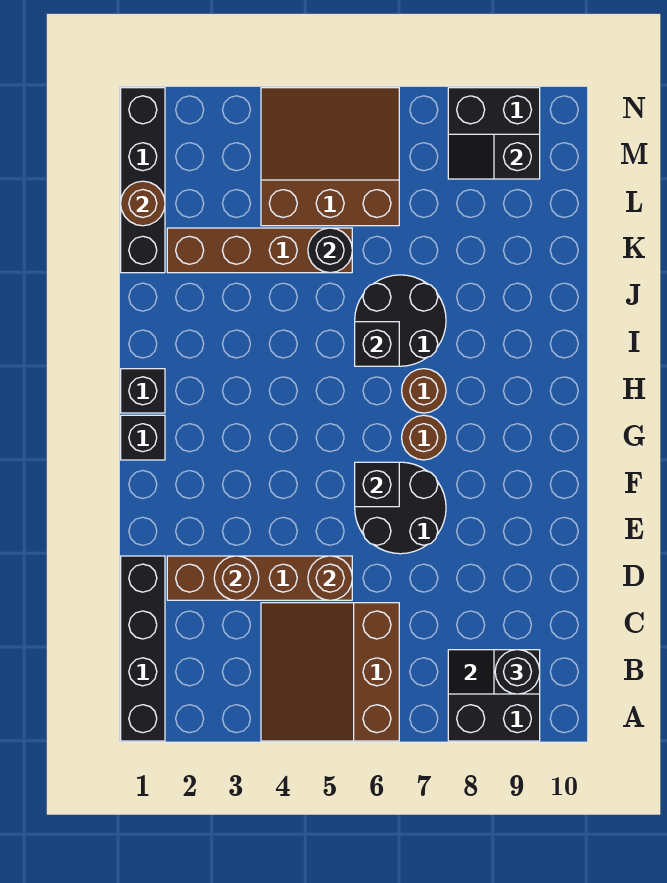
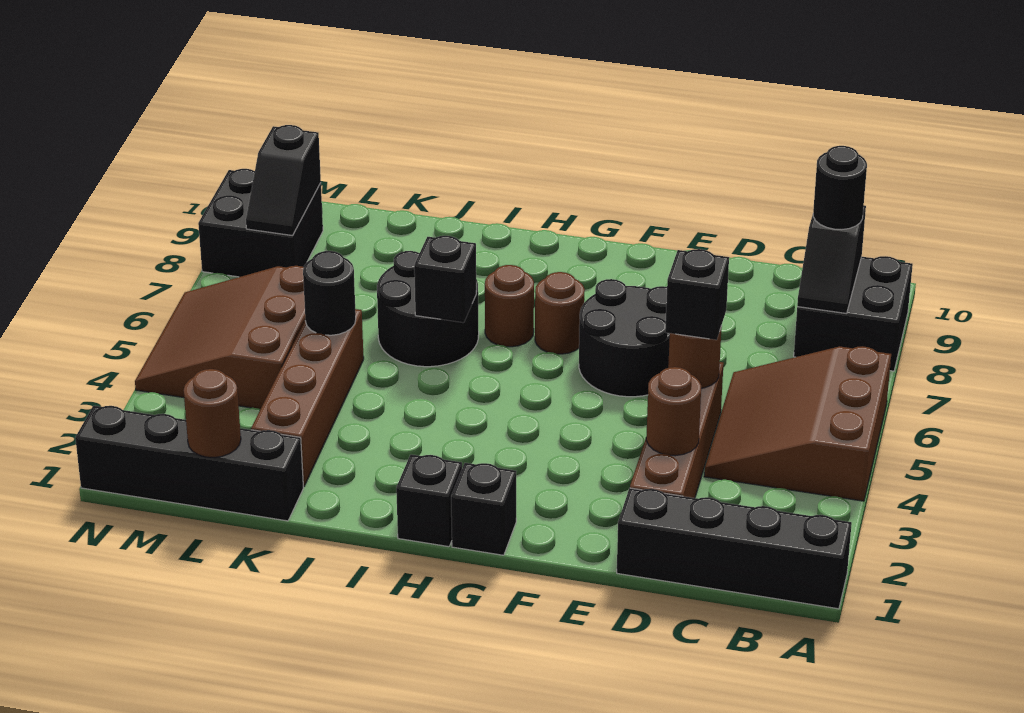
brown 3x3 slope [261,603,399,741] -> brown 3x3 slope turned to [704,346,891,501]
black 1x1 brick [355,462,399,507] -> black 1x1 brick moved to [665,249,729,340]

